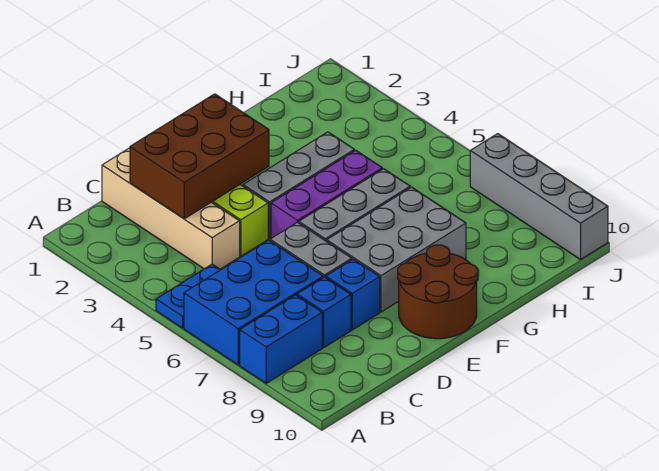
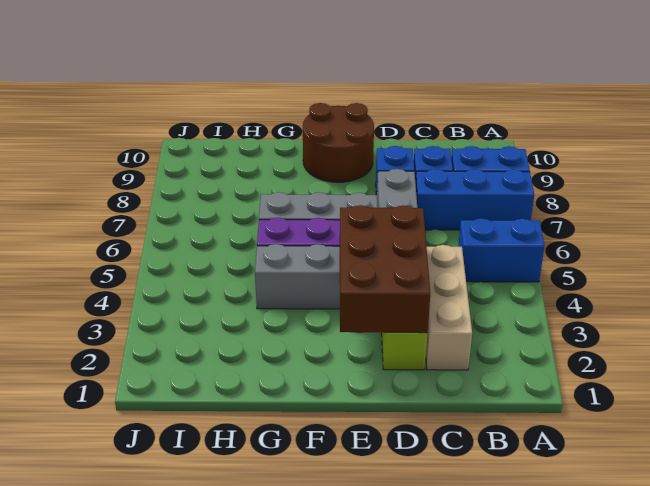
blue 1x2 plate [156,264,220,328] -> blue 1x2 brick [458,218,545,282]
blue 2x3 brick [184,240,323,365] -> blue 1x3 brick [415,169,534,230]
tan 1x4 brick [102,148,240,269] -> tan 1x3 brick [426,245,472,370]
brown 2x3 brick [130,94,269,219] -> brown 2x3 brick turned to [340,205,430,333]
grey 2x3 brick [327,187,466,312] -> none
grey 1x4 brick [470,134,608,260] -> none

